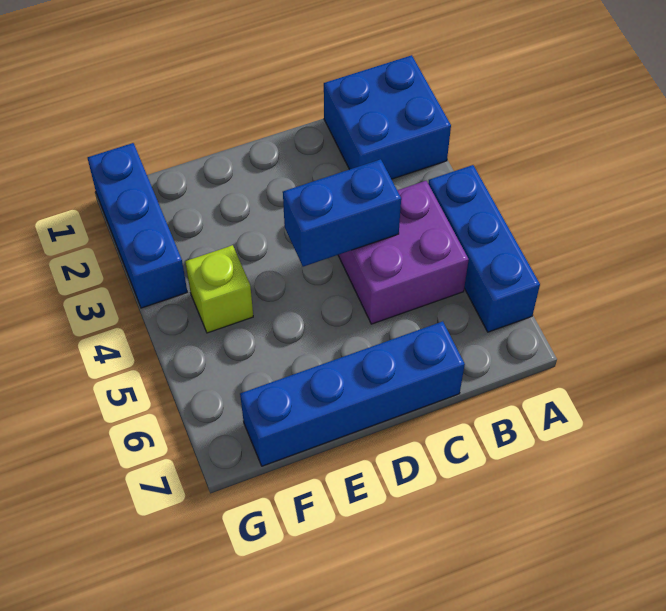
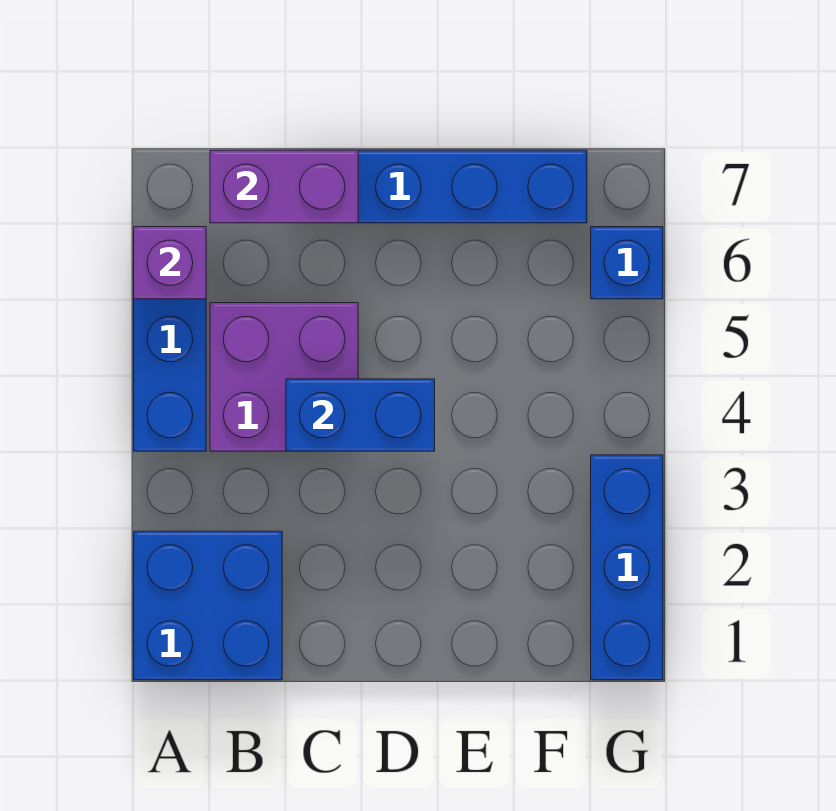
none -> purple 1x1 brick [134,227,206,299]
none -> purple 1x2 brick [210,150,358,223]
lime 1x1 brick [185,245,253,333] -> none
none -> blue 1x1 brick [591,227,663,299]

